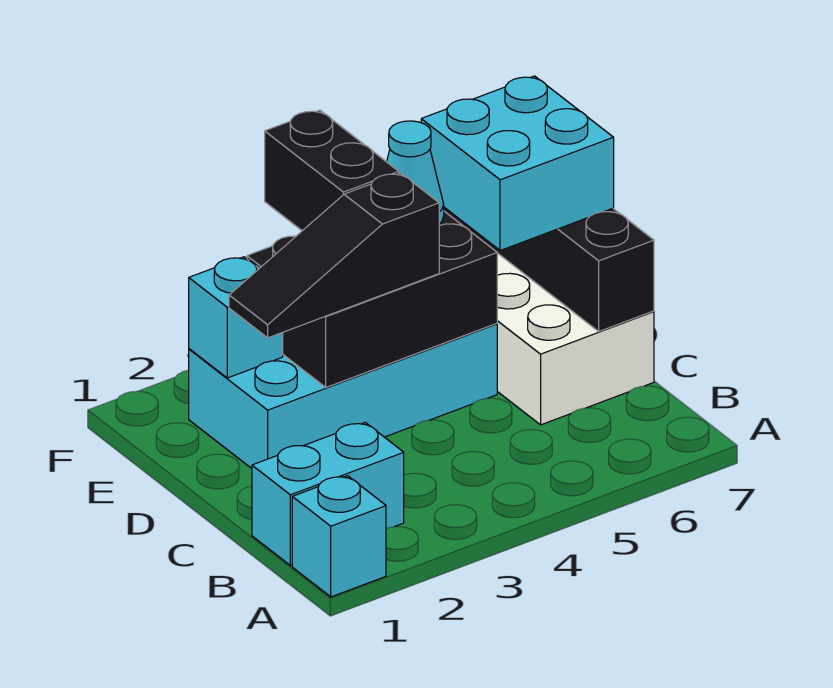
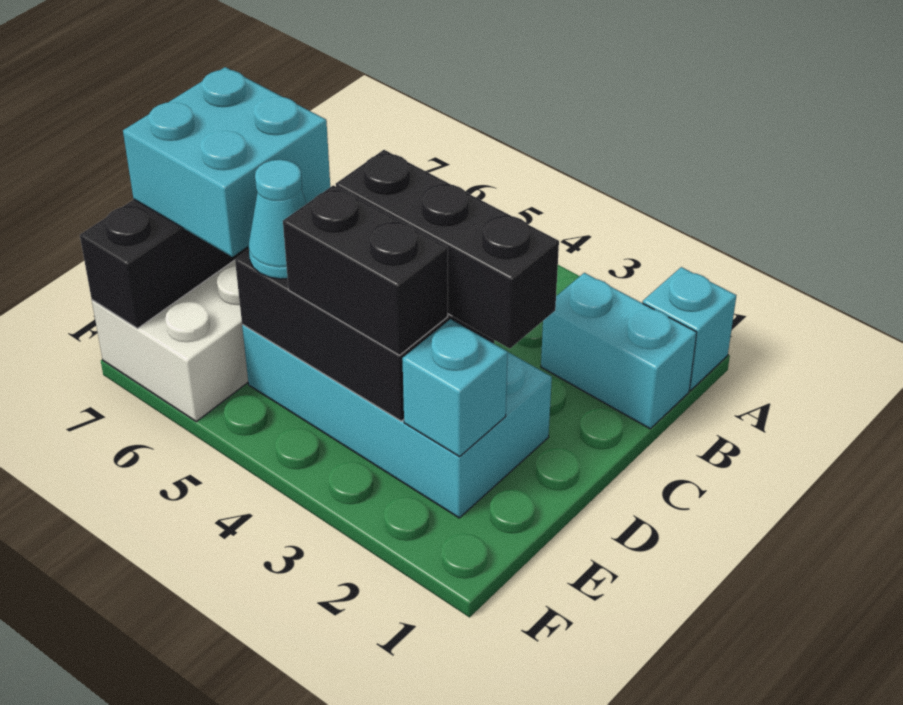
black 1x3 slope [229,173,439,338] -> black 1x3 brick [336,150,559,349]
black 1x2 brick [265,110,399,231] -> black 1x2 brick turned to [283,185,448,355]

